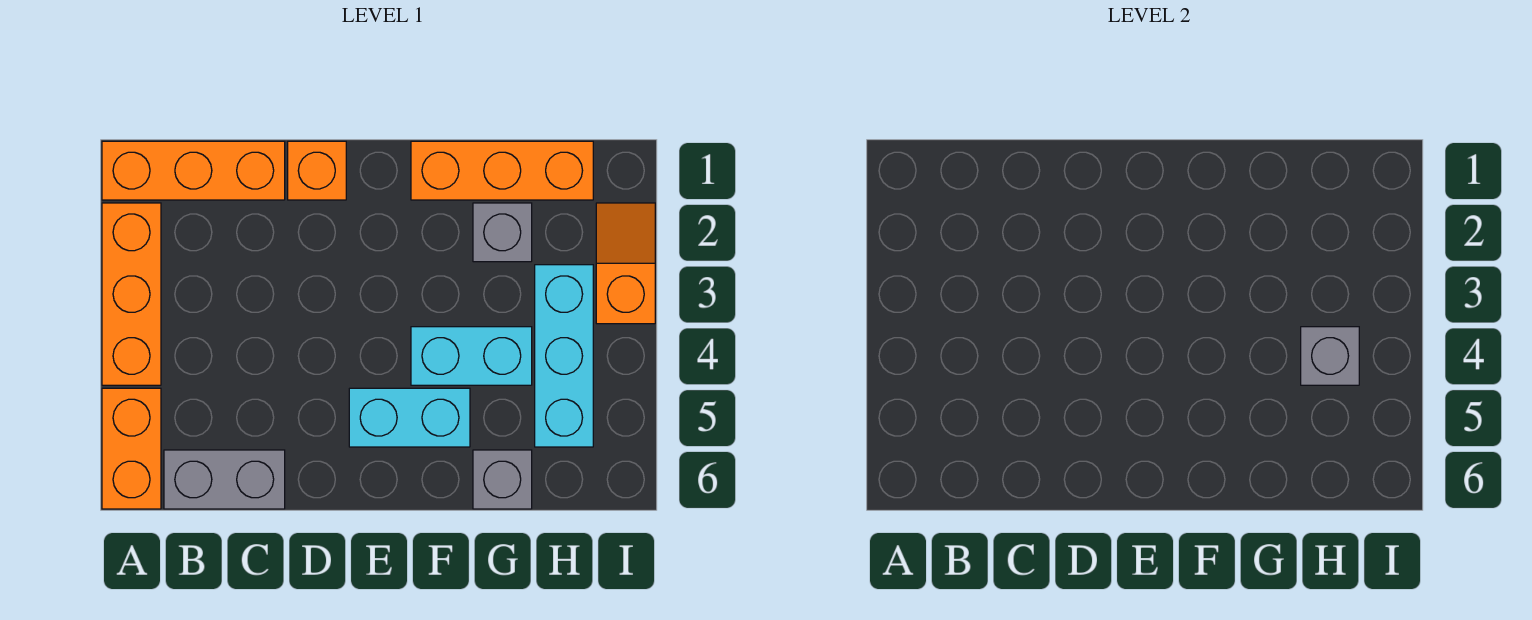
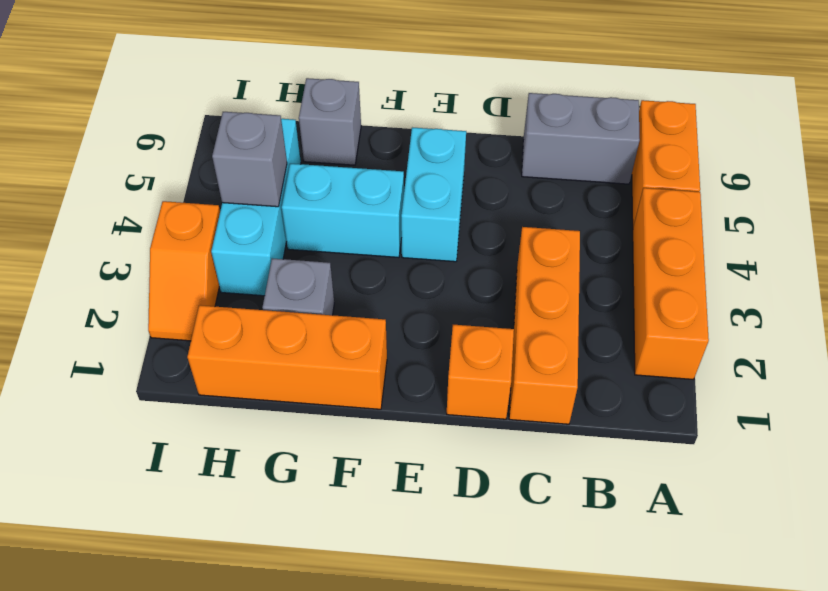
orange 1x3 brick [102,141,285,200] -> orange 1x3 brick turned to [509,227,580,424]
cyan 1x2 brick [349,388,470,447] -> cyan 1x2 brick turned to [401,127,466,262]

